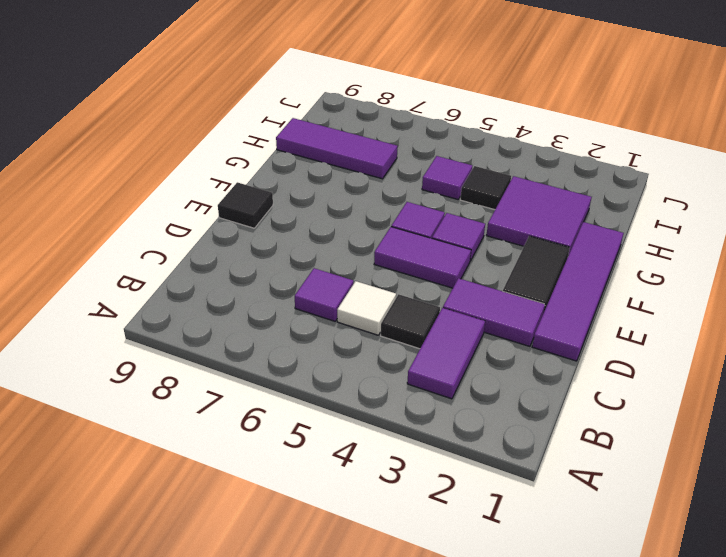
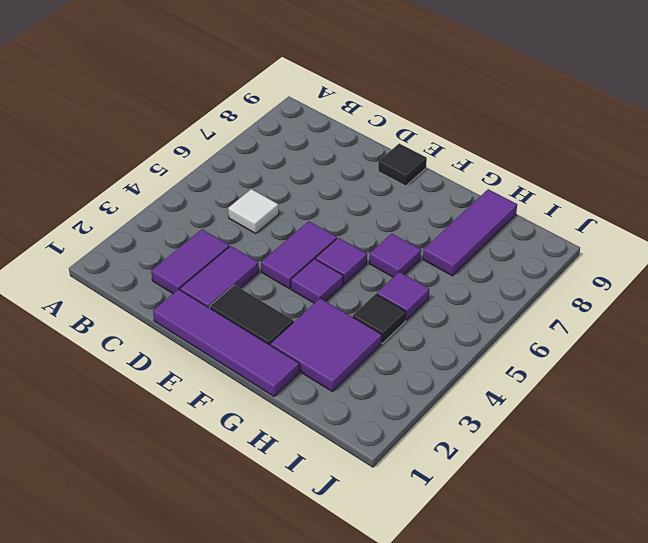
purple 1x2 tile [407,308,485,399] -> purple 1x2 tile turned to [151,229,229,294]
black 1x1 tile [381,294,440,349] -> none
purple 1x1 tile [295,268,354,321] -> purple 1x1 tile moved to [369,234,421,277]

